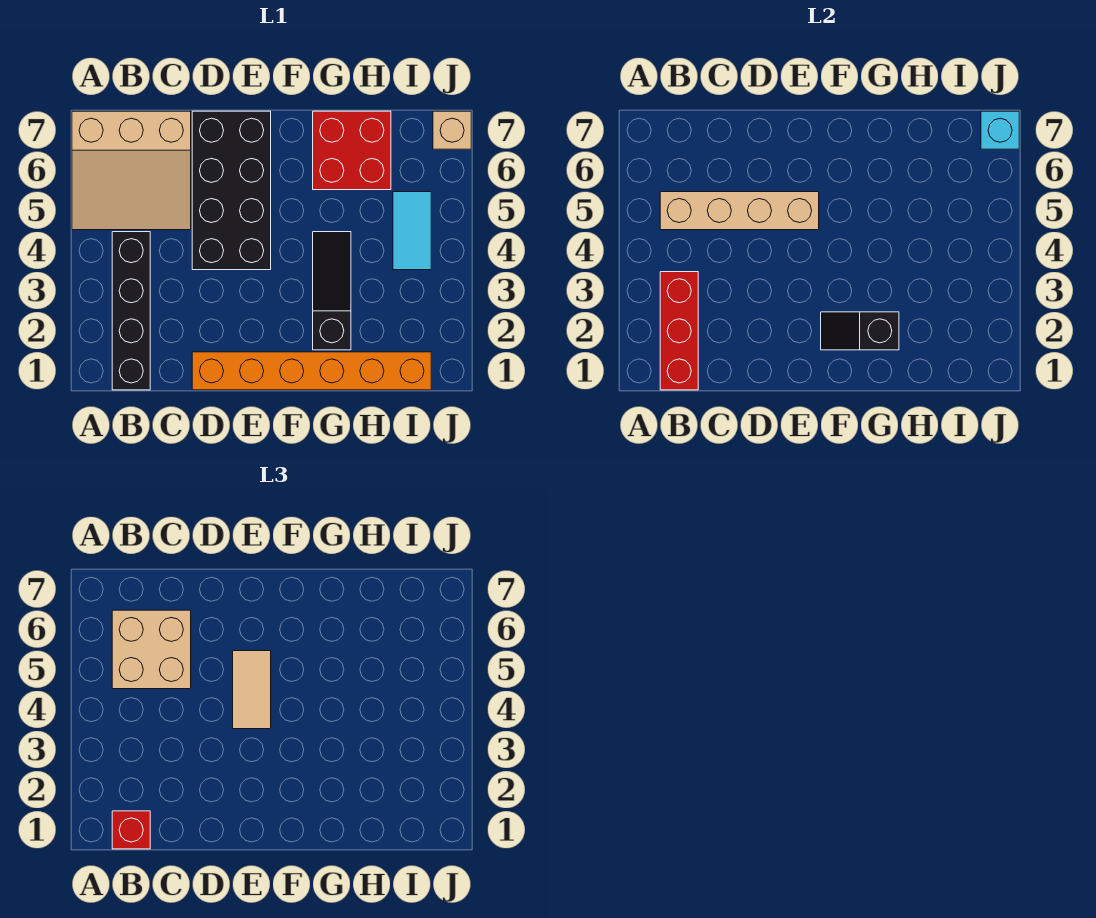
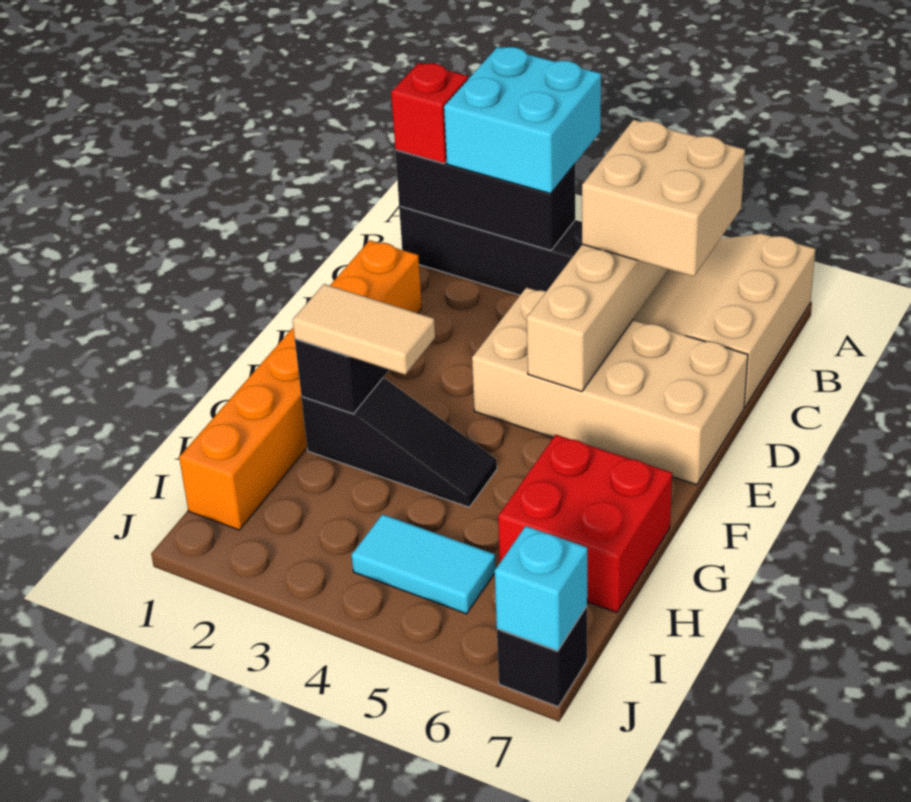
none -> cyan 2x2 brick [444,47,601,194]
red 1x3 brick [660,272,698,390] -> black 1x3 brick [395,150,575,250]
black 2x4 brick [192,111,271,270] -> tan 2x4 brick [472,288,748,485]
tan 1x2 tile [233,651,271,729] -> tan 1x2 tile moved to [293,284,435,375]
tan 1x1 brick [433,111,471,149] -> black 1x1 brick [497,607,587,707]

